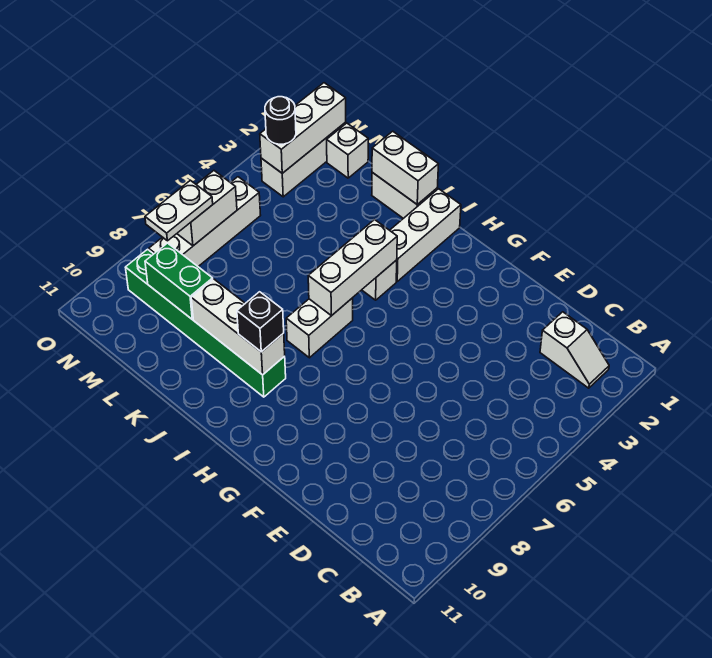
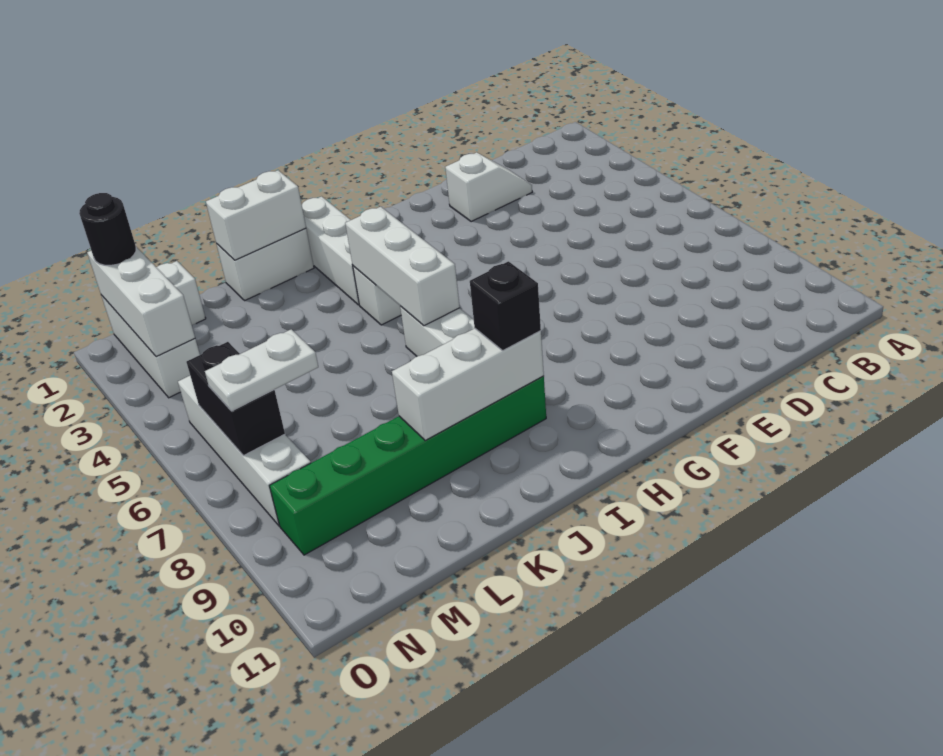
white 1x2 slope [540,312,609,388] -> white 1x2 slope moved to [445,152,532,222]
green 1x2 brick [145,243,213,319] -> none
black 1x1 round brick [265,97,296,144] -> black 1x1 round brick moved to [79,193,136,265]
white 1x2 brick [177,171,237,246] -> black 1x2 brick [186,342,285,456]
white 1x2 plate [145,180,213,241] -> white 1x2 plate turned to [205,329,318,411]

